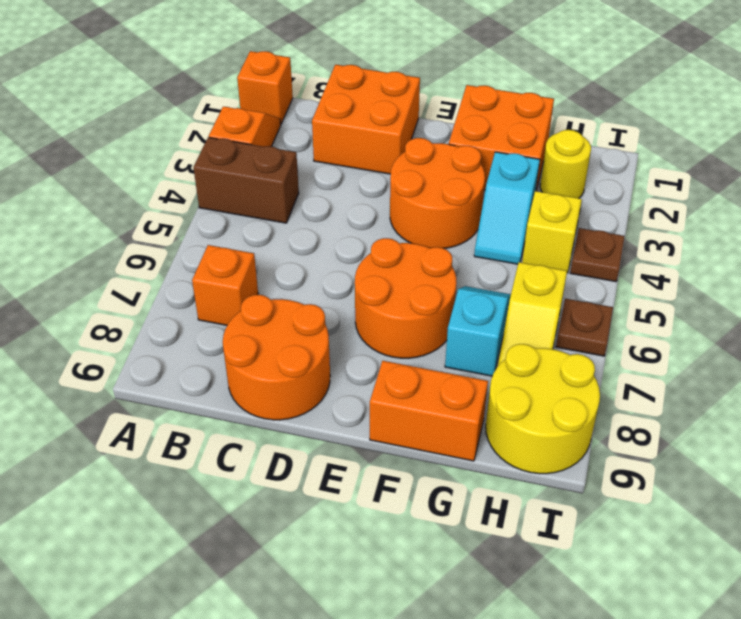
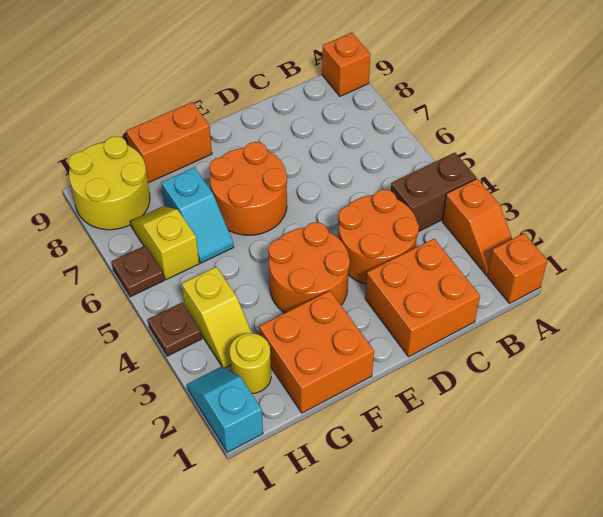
orange 1x1 brick [192,245,258,325] -> orange 1x1 brick moved to [322,33,371,96]
orange 2x2 round brick [223,295,330,420] -> orange 2x2 round brick moved to [338,189,419,284]
cyan 1x2 slope [474,152,540,264] -> cyan 1x2 slope moved to [187,367,263,452]

